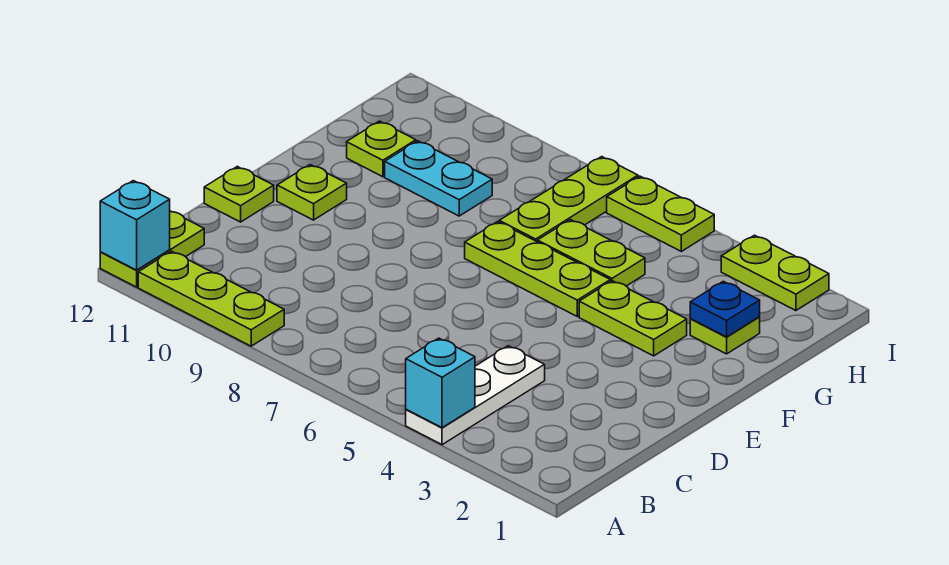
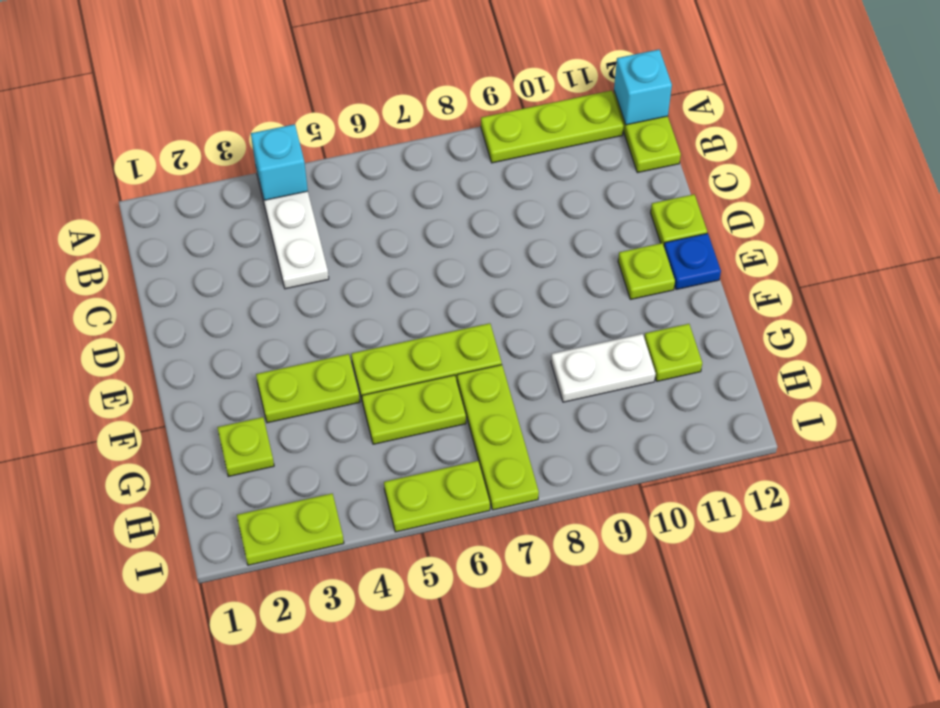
blue 1x1 plate [690,281,760,337] -> blue 1x1 plate moved to [664,233,721,290]
cyan 1x2 plate [385,141,492,216] -> white 1x2 plate [551,334,656,402]

